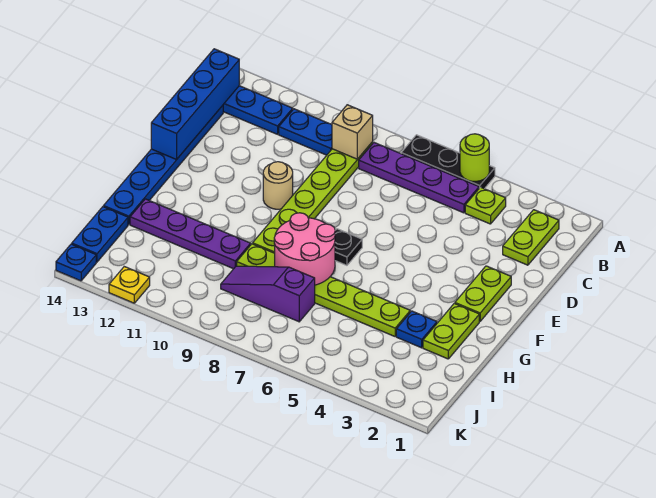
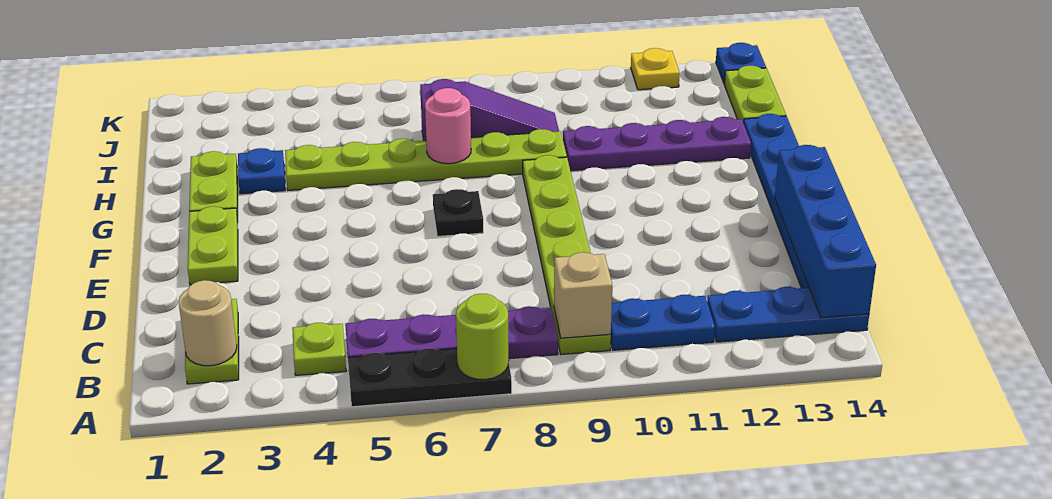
lime 1x1 round brick [460,134,489,181] -> lime 1x1 round brick moved to [456,294,509,380]
tan 1x1 round brick [263,162,293,209] -> tan 1x1 round brick moved to [178,280,237,366]
pink 2x2 round brick [274,213,335,285] -> pink 1x1 round brick [425,88,471,164]
blue 1x2 plate [72,207,128,262] -> lime 1x2 plate [724,66,786,123]

